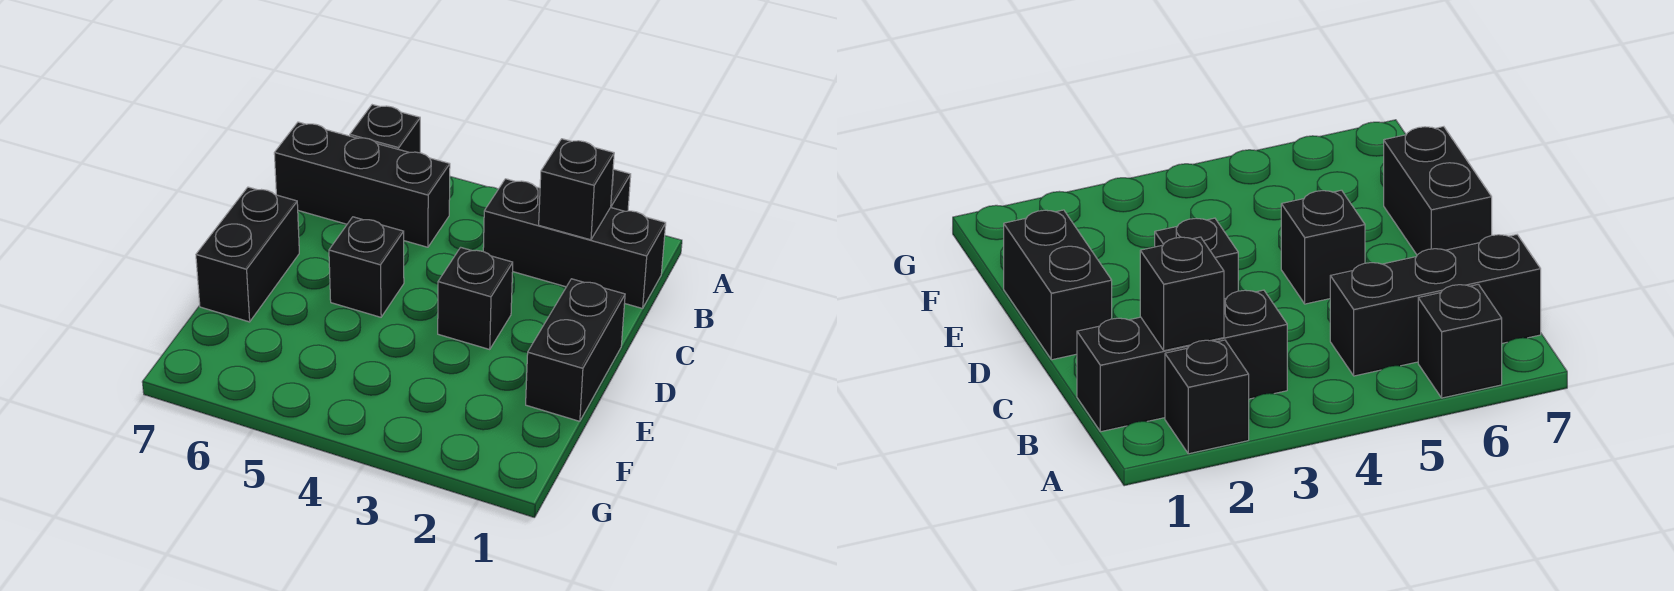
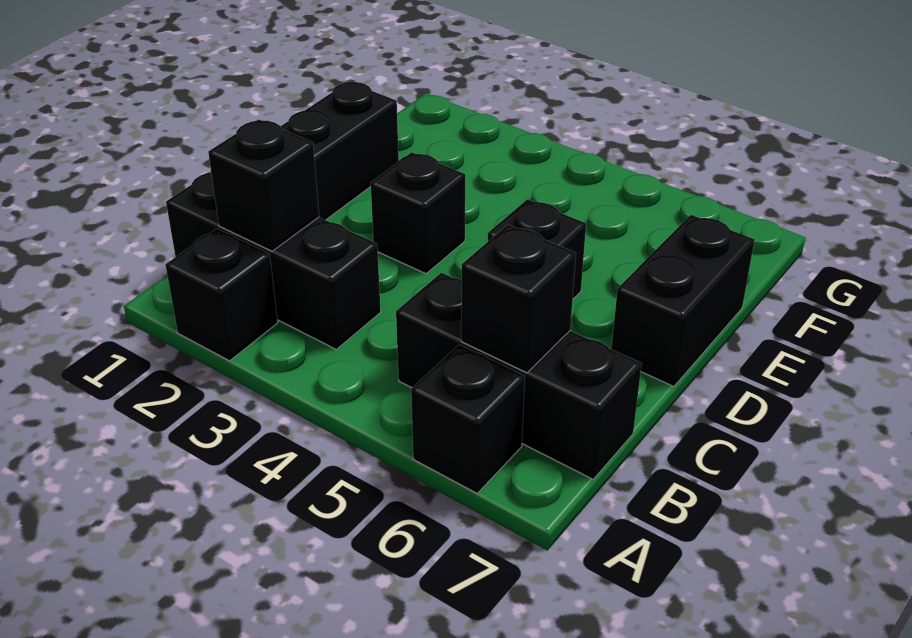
none -> black 1x1 brick [461,224,576,373]

